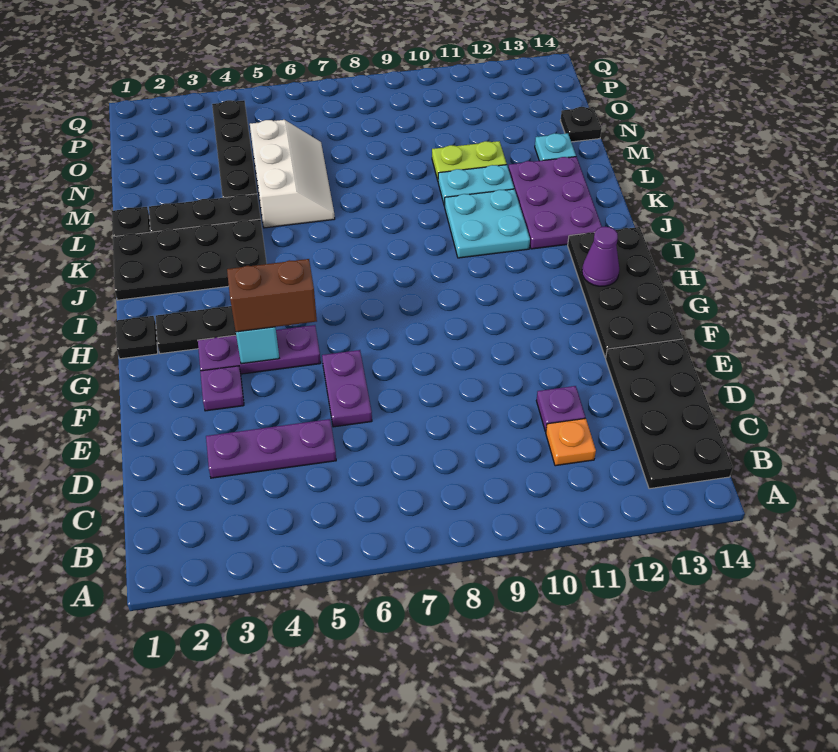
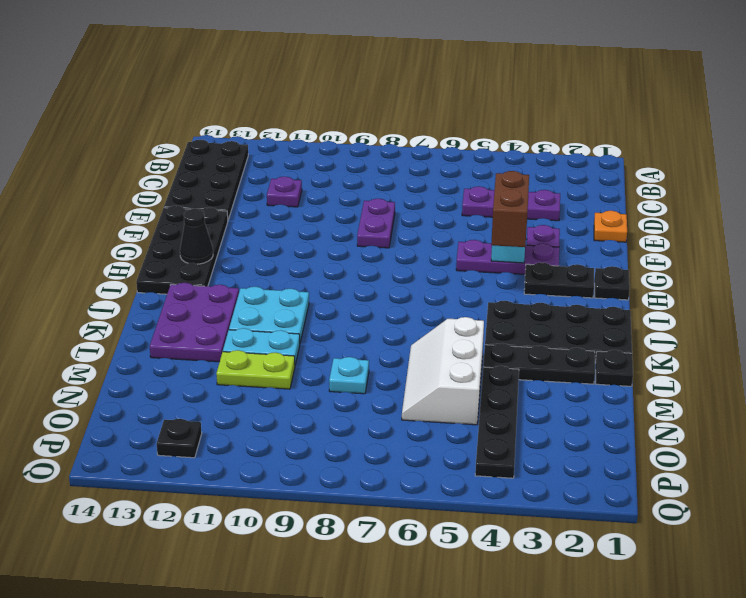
orange 1x1 plate [546,418,596,466] -> orange 1x1 plate moved to [594,211,627,242]
purple 1x2 plate [322,350,372,427] -> purple 1x2 plate moved to [357,199,395,248]
brown 1x2 brick [227,259,317,332] -> brown 1x2 brick turned to [491,171,529,247]
purple 1x1 cone [582,227,620,286] -> black 1x1 cone [180,209,213,264]
cyan 1x1 plate [535,133,576,161] -> cyan 1x1 plate moved to [329,357,369,394]
black 1x1 plate [560,107,602,142] -> black 1x1 plate moved to [157,419,202,458]

